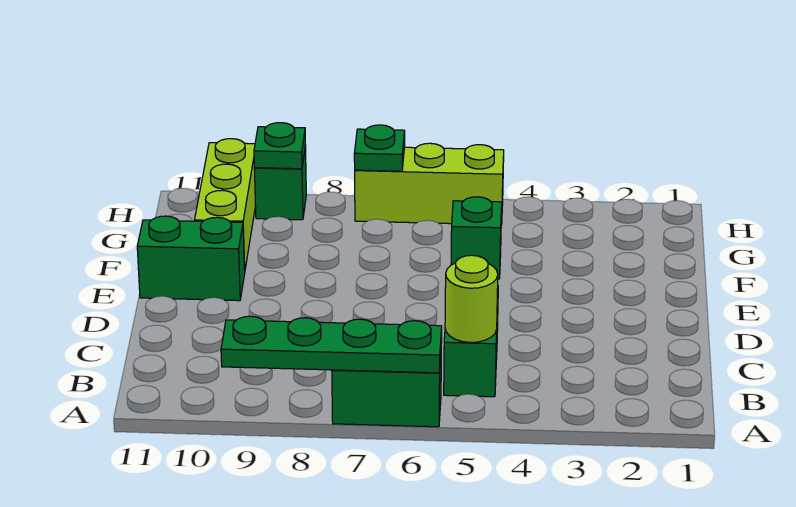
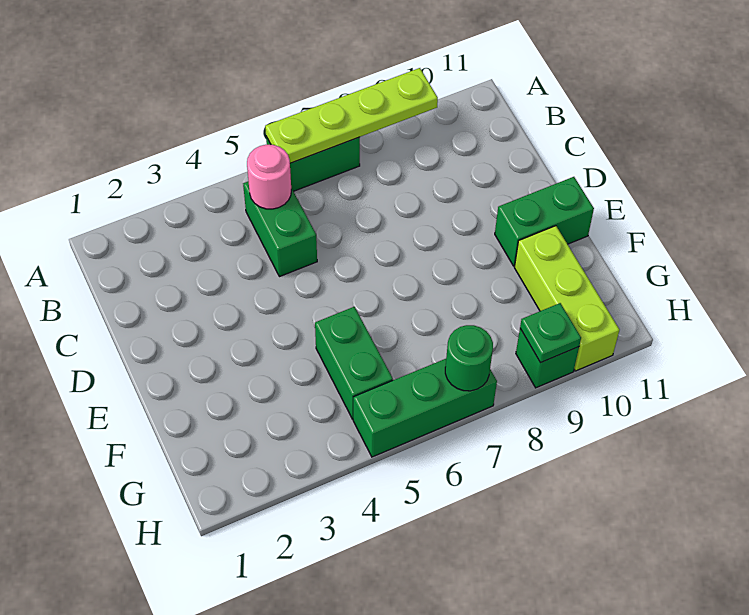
green 1x4 plate [221,316,442,373] -> lime 1x4 plate [265,68,438,163]
lime 1x1 round brick [445,255,498,343] -> pink 1x1 round brick [247,145,291,209]
green 1x1 brick [451,197,502,279] -> green 1x2 brick [315,307,393,419]
lime 1x3 brick [355,143,504,225] -> green 1x3 brick [353,359,497,457]
green 1x1 plate [354,125,405,171] -> green 1x1 round brick [445,325,493,391]

